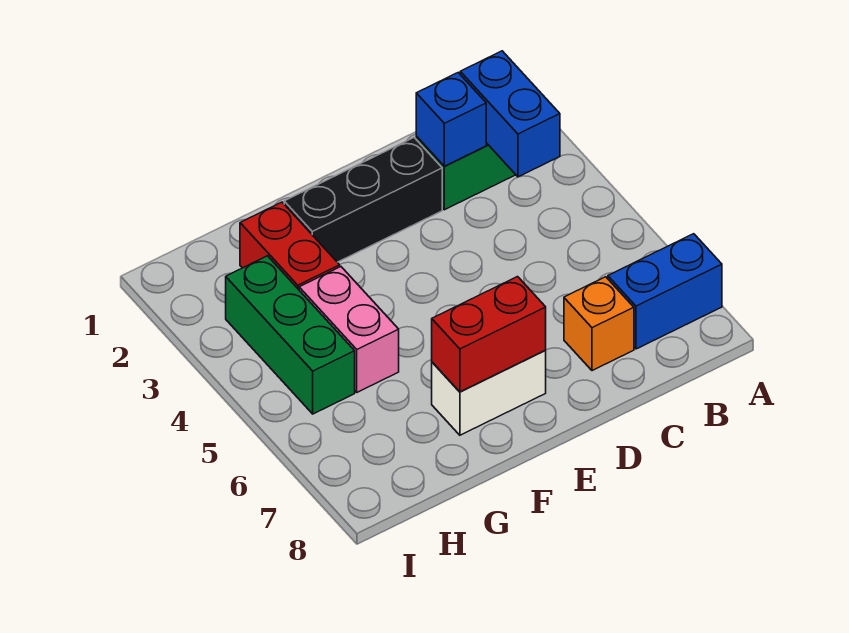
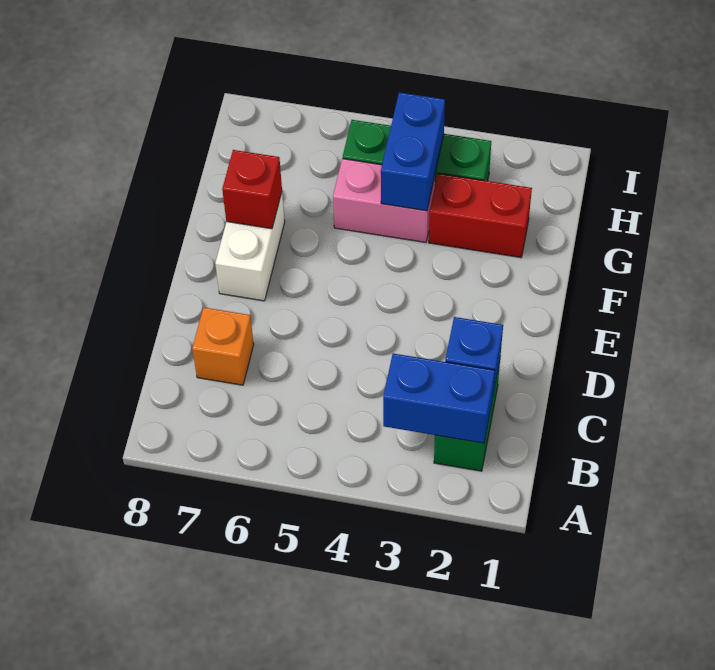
blue 1x2 brick [608,234,722,349] -> blue 1x2 brick moved to [381,92,445,211]
black 1x3 brick [284,138,442,262] -> none
red 1x2 brick [432,277,546,392] -> red 1x1 brick [222,150,282,229]

